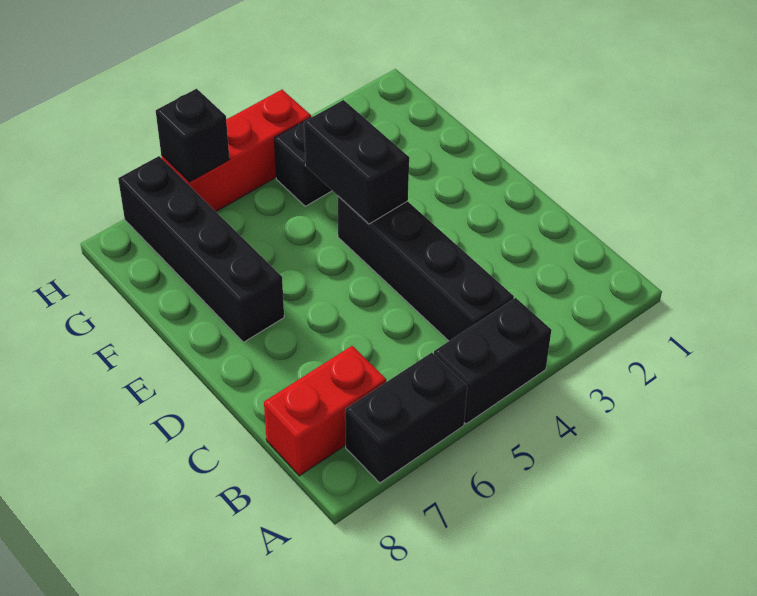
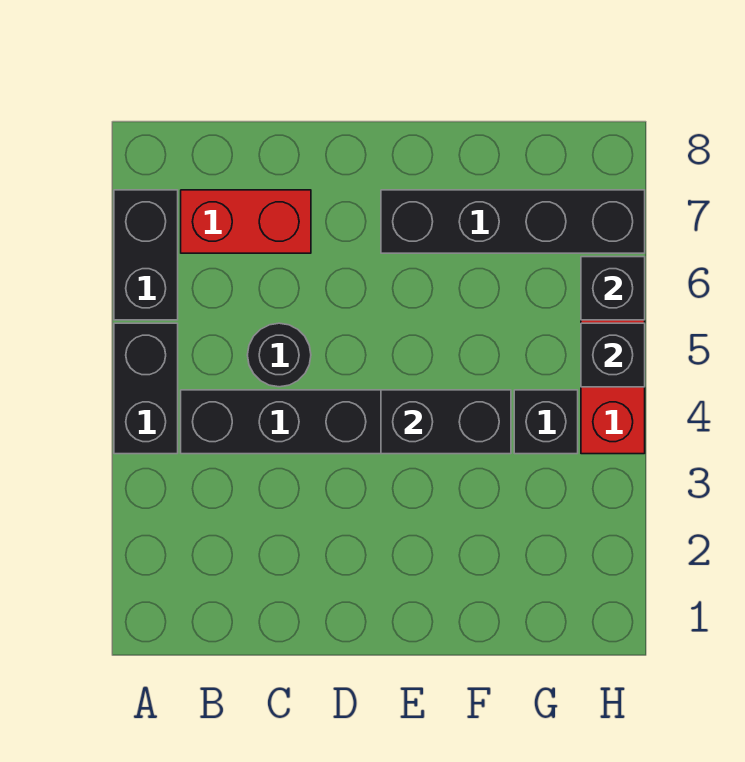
red 1x2 brick [264,346,386,476] -> red 1x2 brick turned to [181,190,311,253]
none -> black 1x1 round brick [247,323,311,387]
none -> black 1x1 brick [581,323,645,387]

